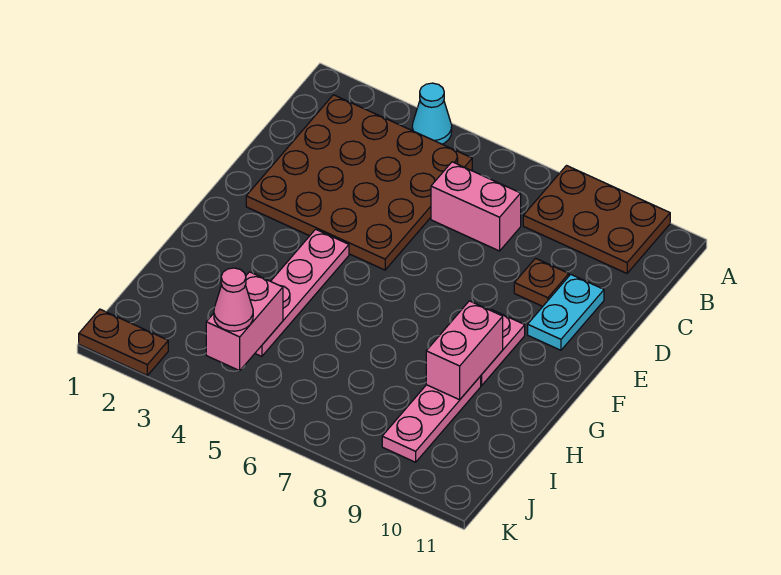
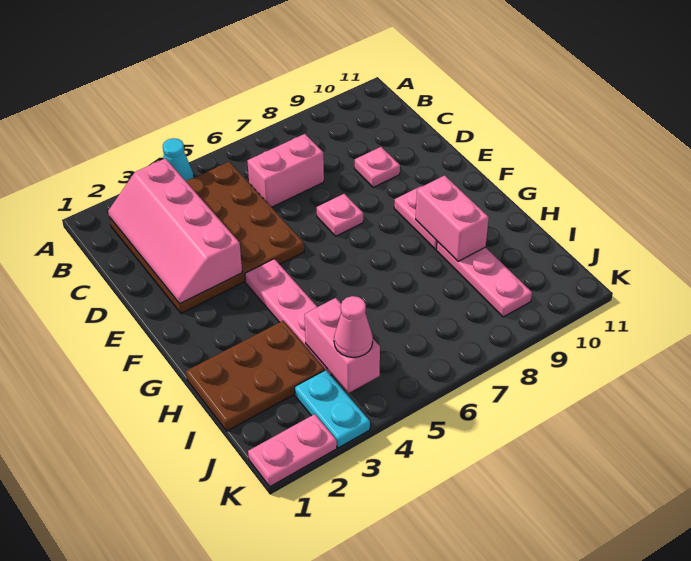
brown 2x3 plate [523,166,670,273] -> brown 2x3 plate moved to [186,321,325,431]
none -> pink 2x4 slope [108,158,242,304]
brown 1x1 plate [514,258,569,306] -> pink 1x1 plate [355,147,400,187]
cyan 1x2 plate [528,274,604,350] -> cyan 1x2 plate moved to [295,370,370,448]
none -> pink 1x1 plate [317,194,363,236]
brown 1x2 plate [79,309,168,375] -> pink 1x2 plate [248,414,337,487]

